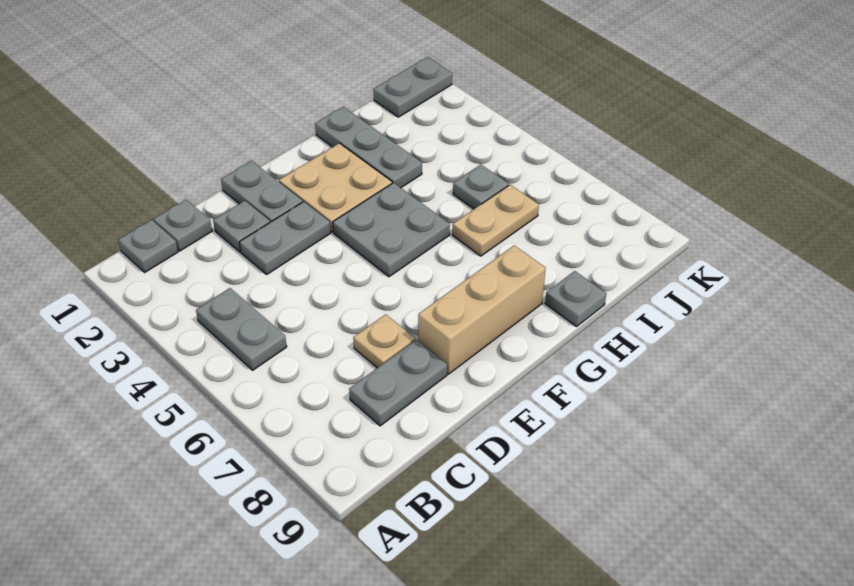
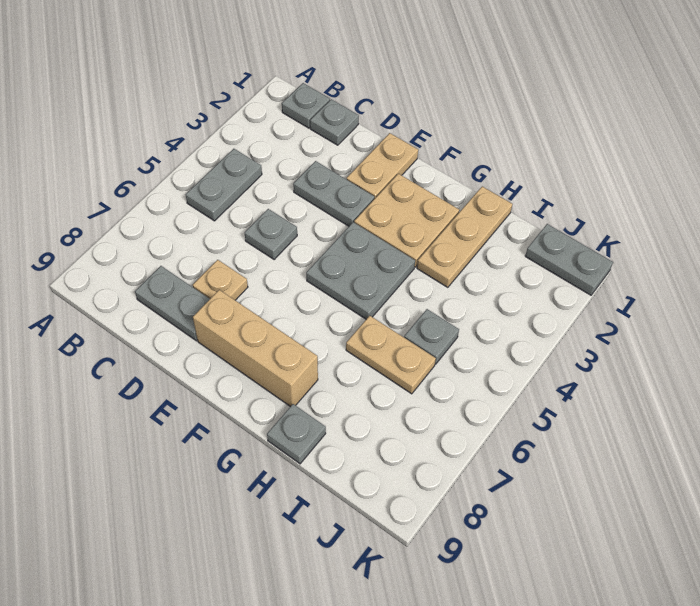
grey 1x1 plate [213,201,270,252] -> grey 1x1 plate moved to [245,209,297,259]
grey 1x2 plate [221,161,303,222] -> tan 1x2 plate [347,133,418,199]
grey 1x3 plate [315,107,422,188] -> tan 1x3 plate [417,186,513,287]

